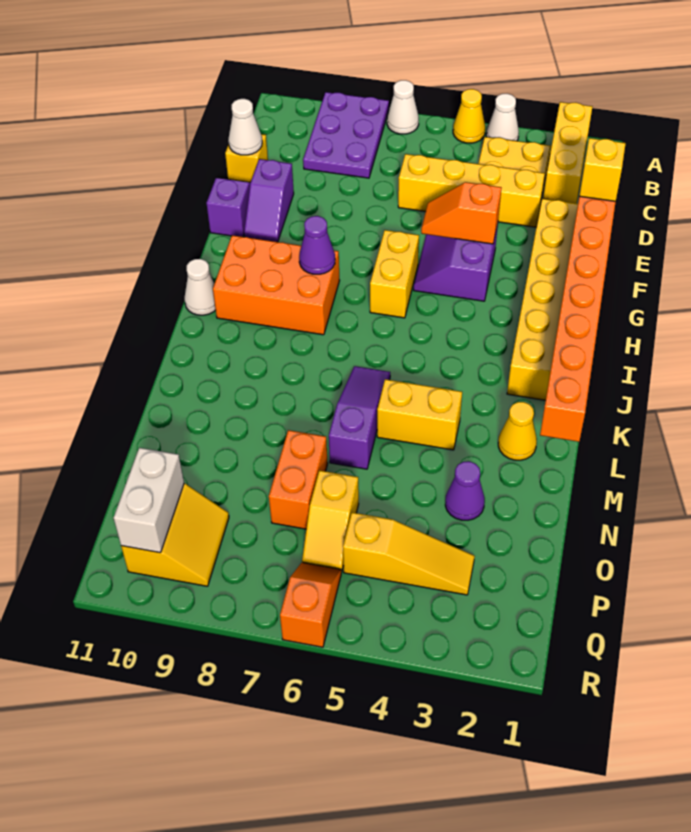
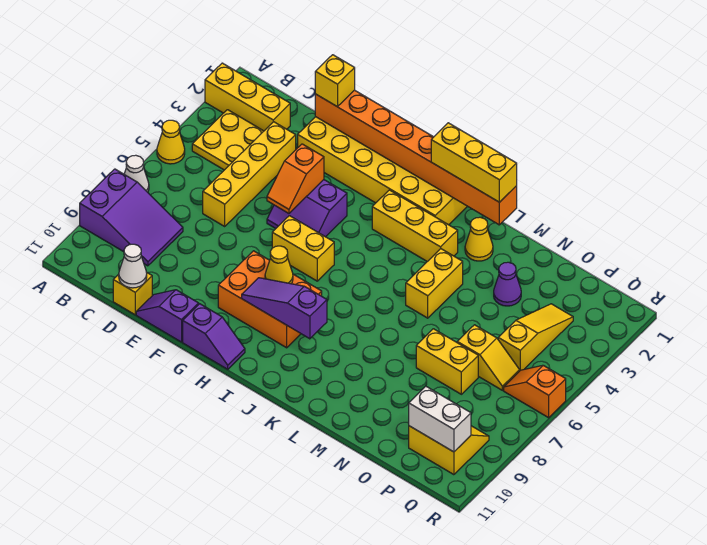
white 1x1 cone [486,94,519,141] -> none
purple 2x3 plate [303,92,389,178] -> purple 2x3 slope [80,169,183,266]
purple 1x2 slope [244,159,294,242] -> purple 1x2 slope moved to [183,304,245,369]
orange 2x3 brick [213,235,340,335] -> orange 2x3 brick turned to [218,251,322,348]
purple 1x1 cone [299,216,335,274] -> yellow 1x1 cone [265,246,293,284]
none -> yellow 1x3 brick [372,190,458,262]
white 1x1 cone [184,259,216,315] -> none
none -> yellow 1x3 brick [431,123,517,202]
purple 1x3 slope [329,366,390,469] -> purple 1x3 slope moved to [242,278,327,339]
orange 1x2 brick [269,430,328,529] -> yellow 1x2 brick [416,329,478,394]

